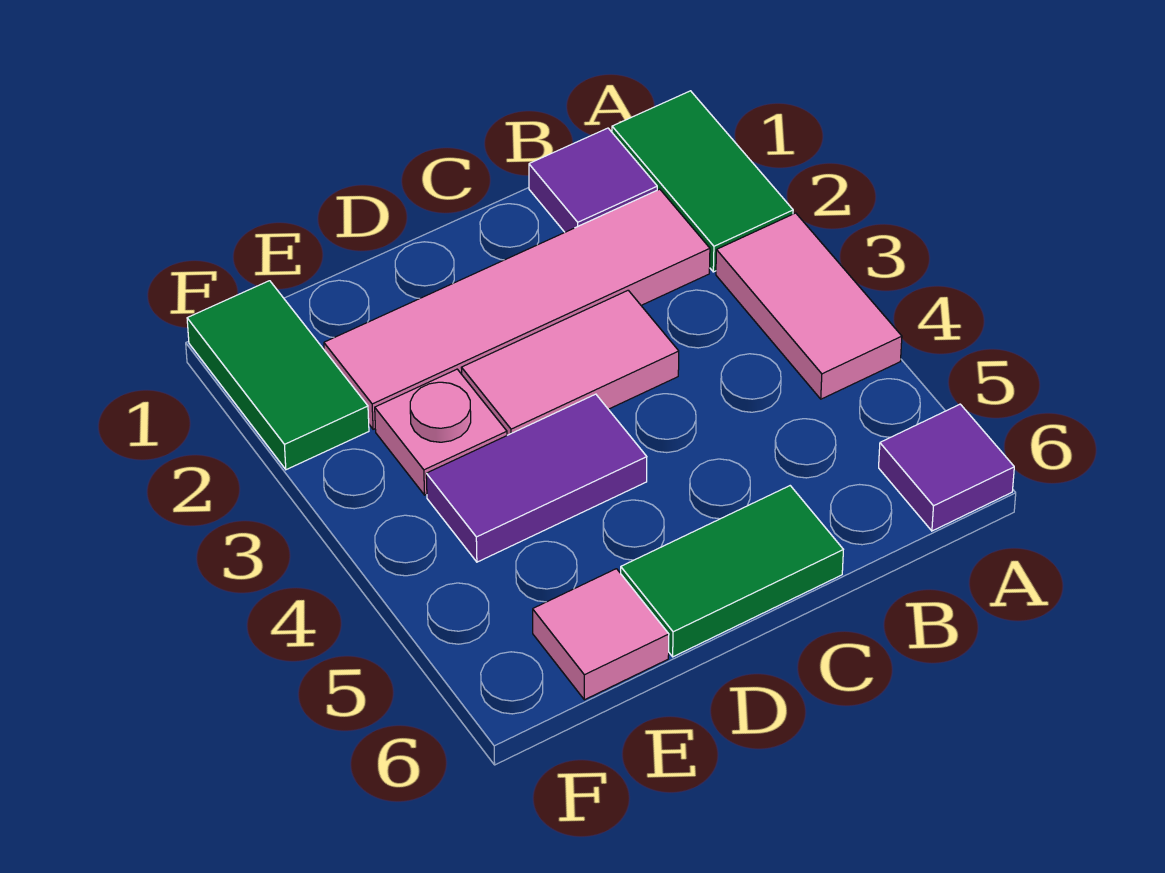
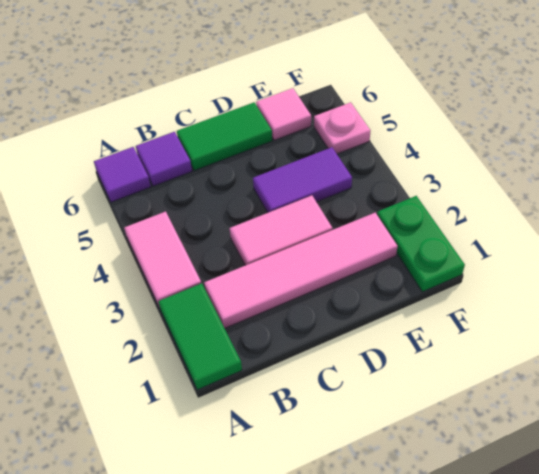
purple 1x1 tile [529,128,657,232] -> purple 1x1 tile moved to [136,132,192,186]
pink 1x1 plate [375,369,507,495] -> pink 1x1 plate moved to [314,102,370,154]
green 1x2 tile [187,281,369,470] -> green 1x2 plate [377,196,465,292]

